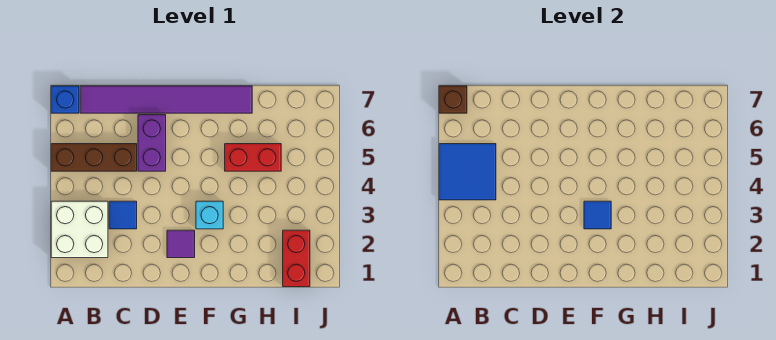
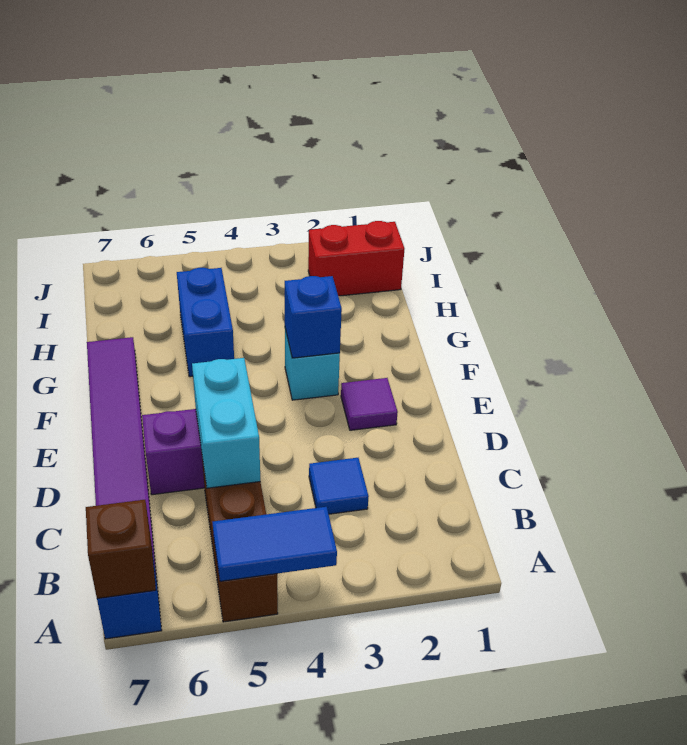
white 2x2 brick [51,201,108,258] -> none
blue 2x2 tile [439,144,496,200] -> blue 1x2 tile [213,507,337,581]
none -> cyan 1x2 brick [192,358,260,488]
blue 1x1 tile [584,201,611,229] -> blue 1x1 brick [285,276,342,358]
red 1x2 brick [225,144,281,171] -> blue 1x2 brick [177,268,234,377]

